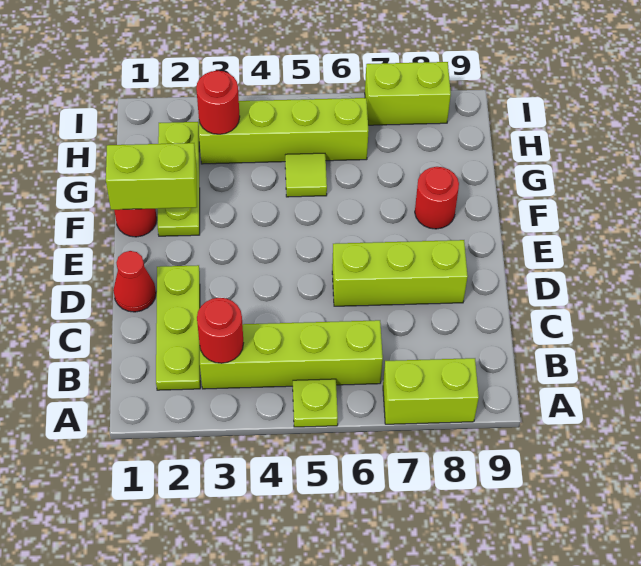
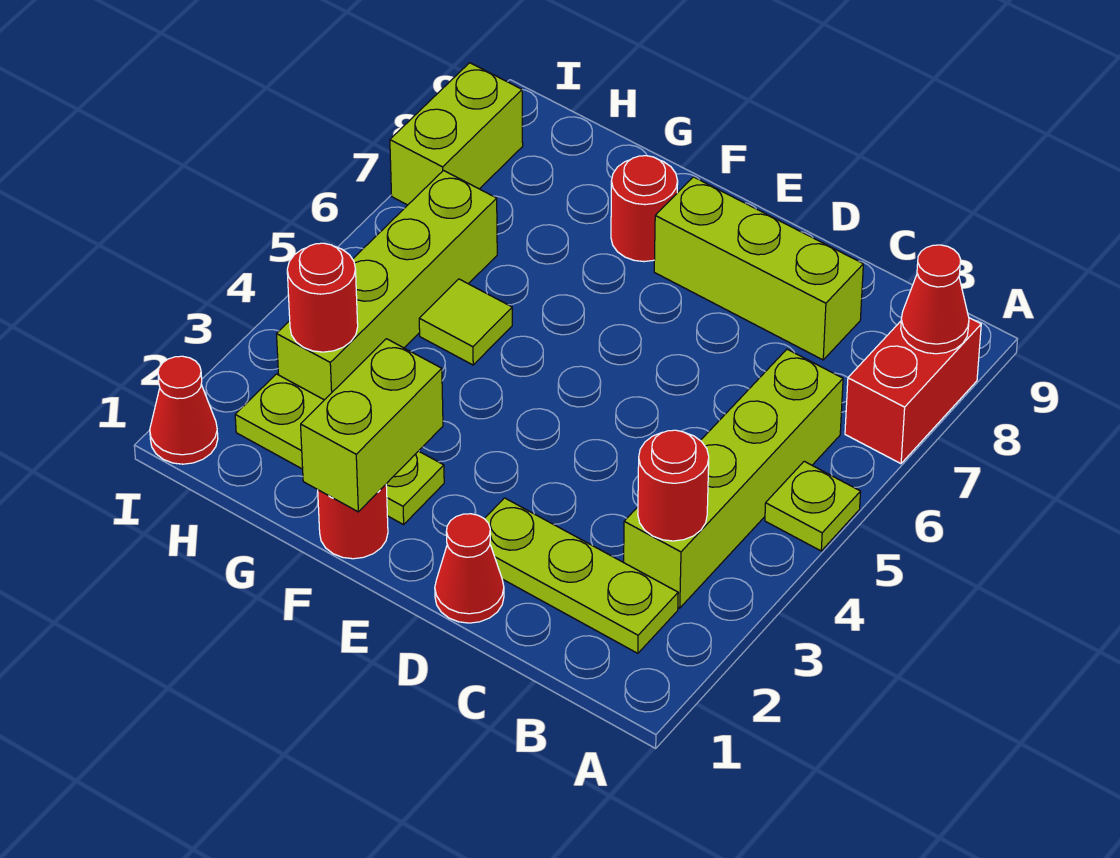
lime 1x2 brick [383,358,479,424] -> red 1x2 brick [845,318,981,464]
none -> red 1x1 cone [901,245,969,354]
lime 1x3 brick [332,240,468,306] -> lime 1x3 brick turned to [654,177,863,360]
none -> red 1x1 cone [150,356,218,464]

